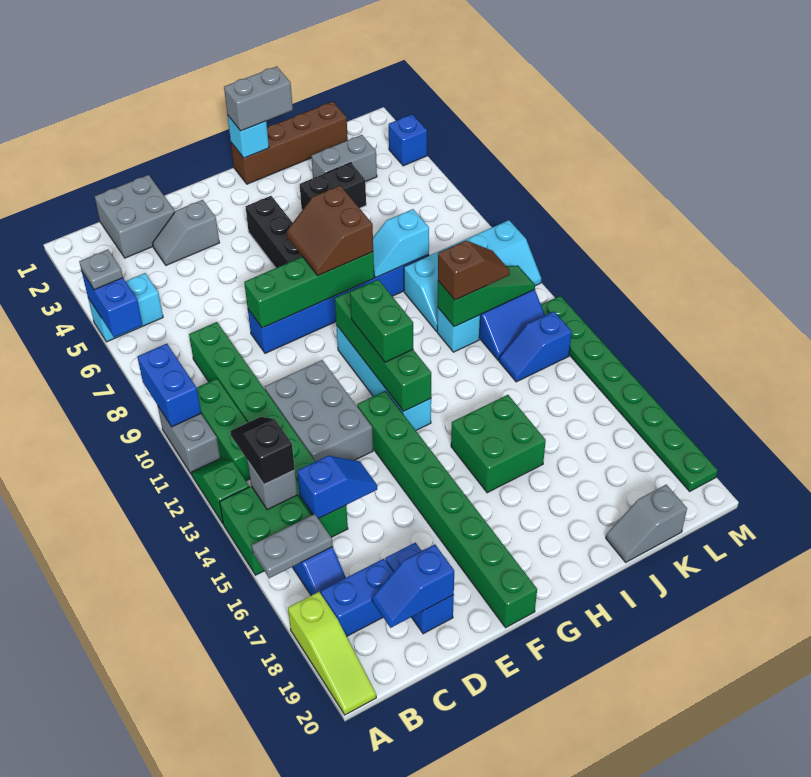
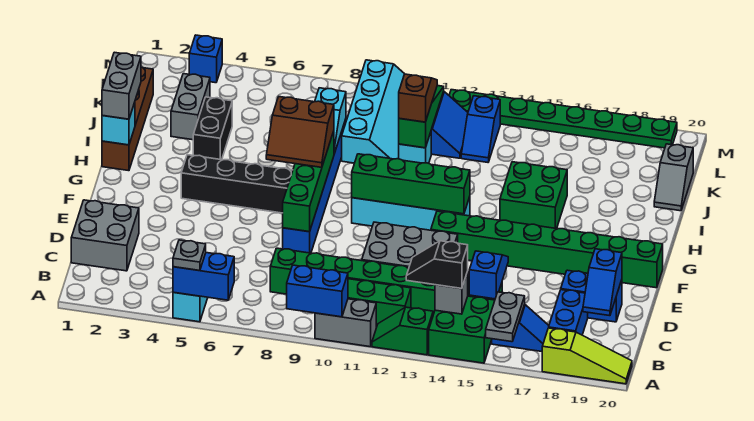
grey 1x2 slope [153,200,219,265] -> none
green 1x2 brick [350,280,413,362] -> none

